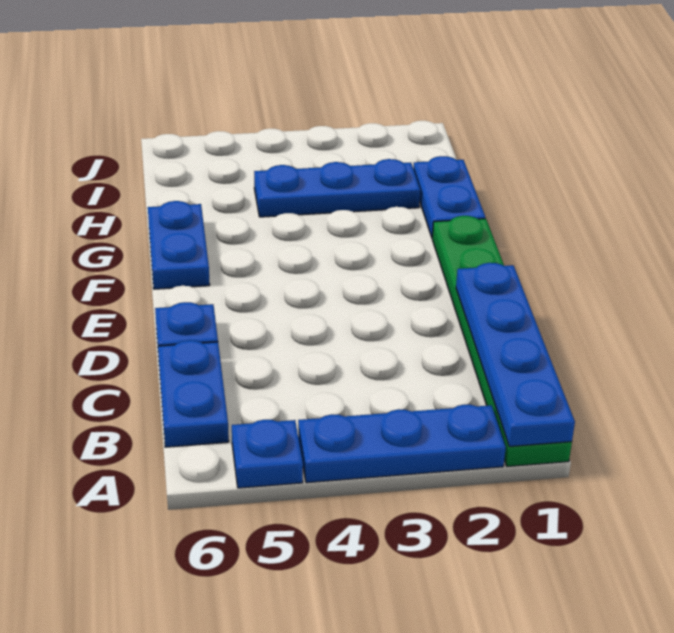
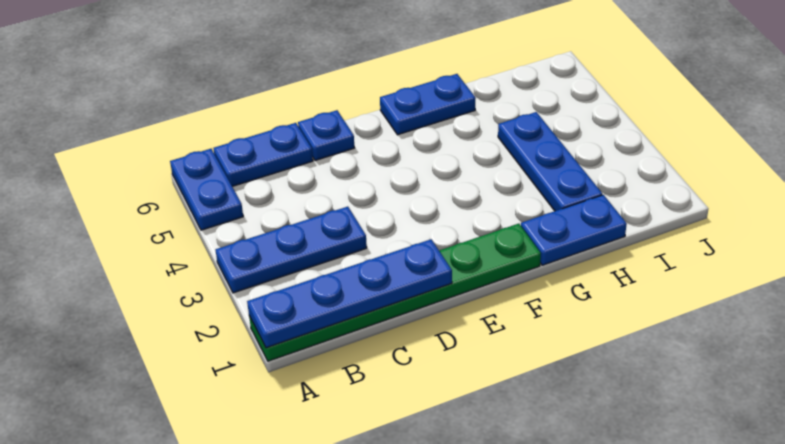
blue 1x3 plate [298,405,506,483] -> blue 1x3 plate turned to [216,207,367,293]
blue 1x1 plate [232,420,303,488] -> blue 1x2 plate [170,149,243,230]

